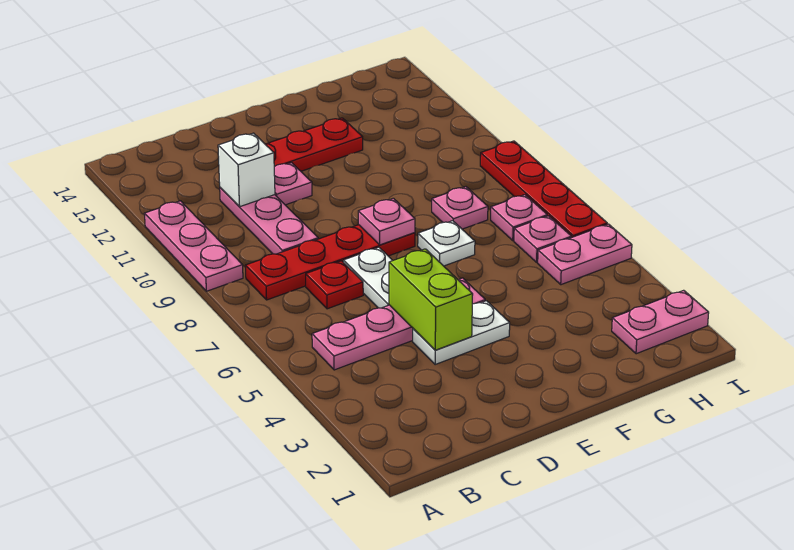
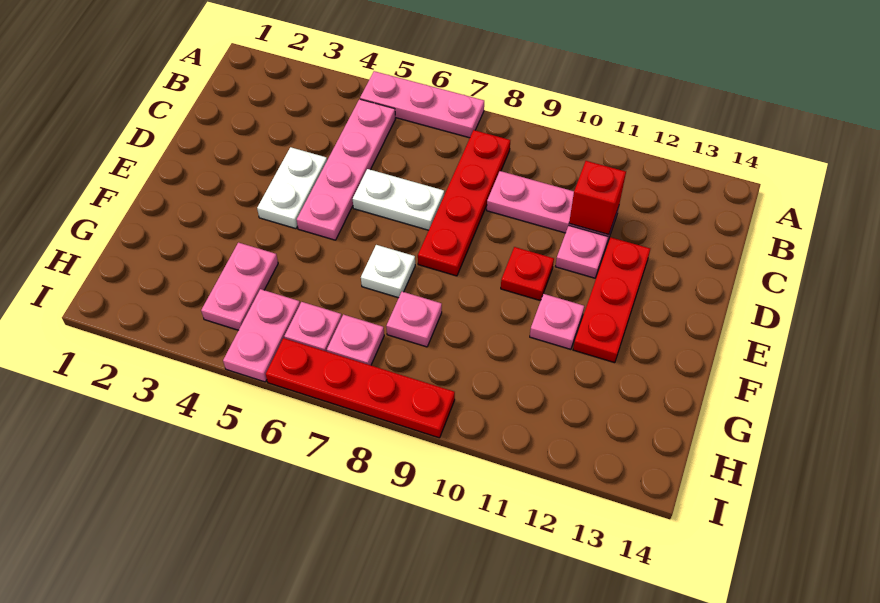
pink 1x3 plate [145,201,243,291] -> pink 1x3 plate moved to [360,71,484,138]
red 1x1 plate [306,261,363,309] -> red 1x1 plate moved to [501,247,554,301]
white 1x1 brick [218,133,275,207] -> red 1x1 brick [569,161,626,235]
lime 1x2 brick [389,249,473,350] -> none
pink 1x1 plate [358,198,415,245] -> pink 1x1 plate moved to [530,294,584,349]
pink 1x2 plate [612,290,709,354] -> pink 1x2 plate moved to [201,243,278,330]

